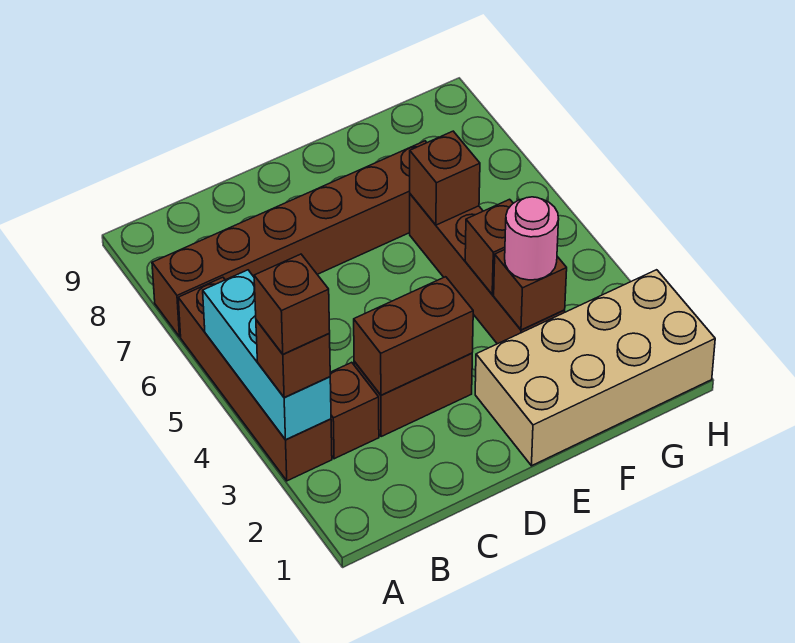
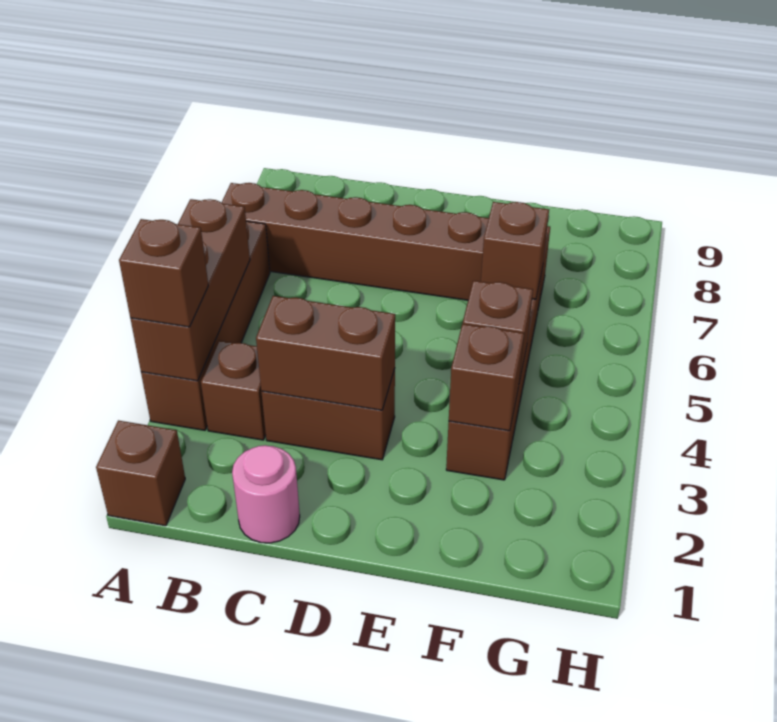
cyan 1x3 brick [203,270,331,440] -> brown 1x3 brick [131,199,250,381]
brown 1x1 brick [254,254,330,354] -> brown 1x1 brick moved to [96,420,185,526]
tan 2x4 brick [475,270,715,466] -> none
pink 1x1 round brick [505,197,559,280] -> pink 1x1 round brick moved to [232,445,300,543]

